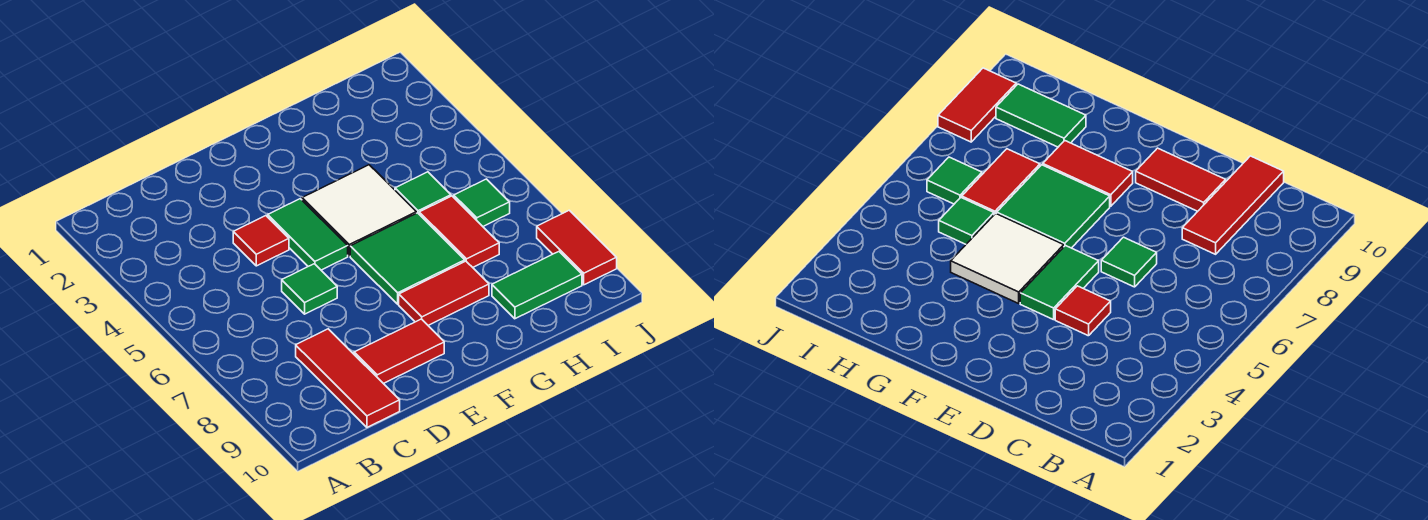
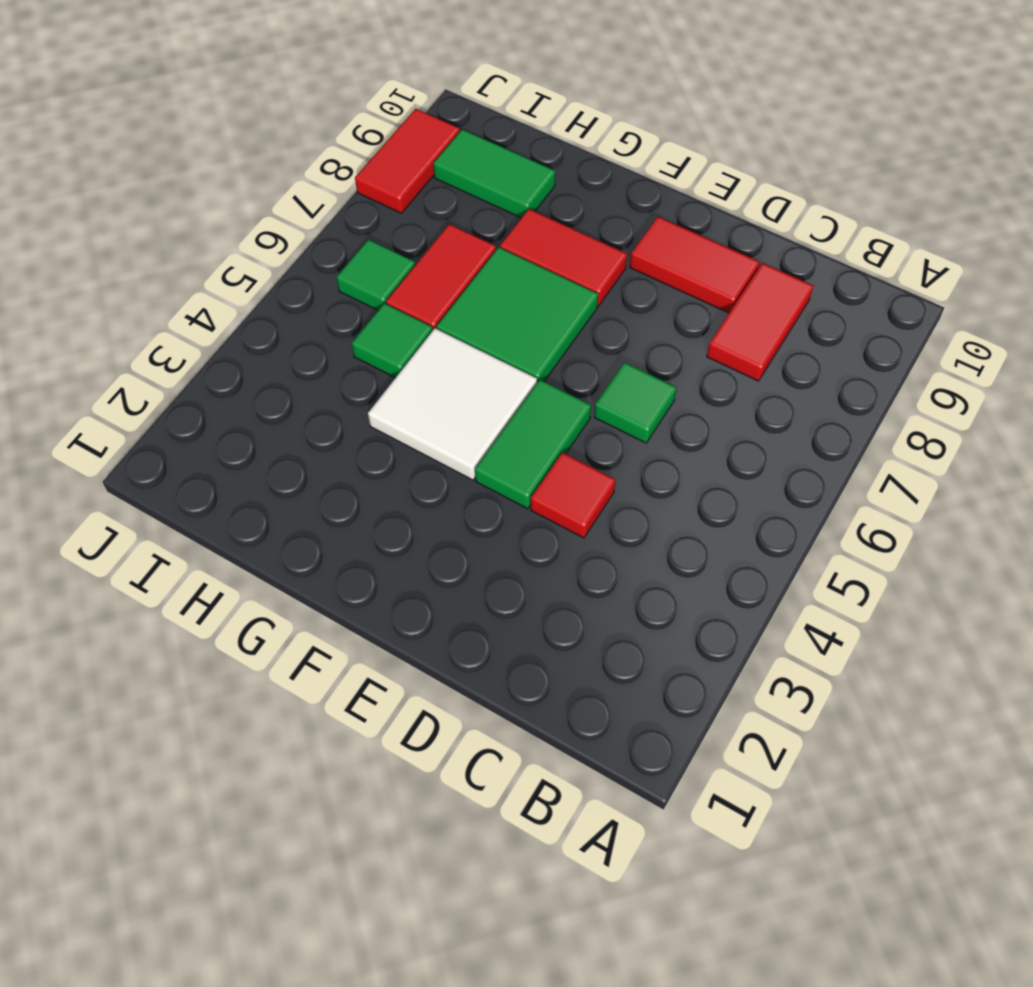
red 1x3 tile [296,329,400,427] -> red 1x2 tile [707,263,813,381]

